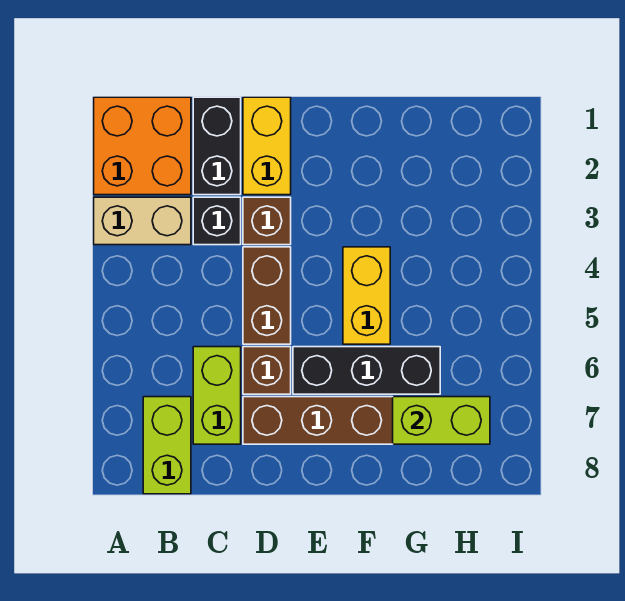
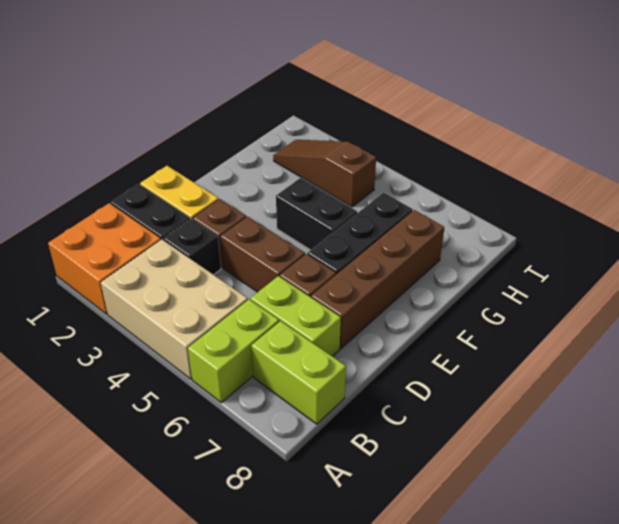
tan 1x2 brick [94,197,191,245] -> tan 2x3 brick [101,239,248,379]
yellow 1x2 brick [343,247,390,344] -> black 1x2 brick [276,178,357,250]
lime 1x2 brick [393,397,490,444] -> lime 1x2 brick moved to [188,299,279,403]
none -> brown 1x3 slope [273,140,376,207]

